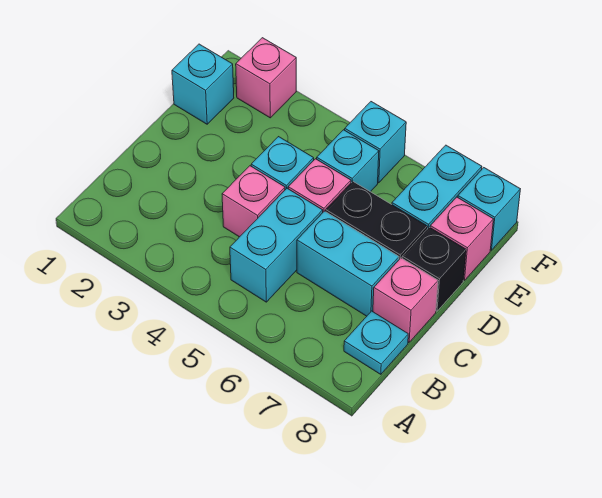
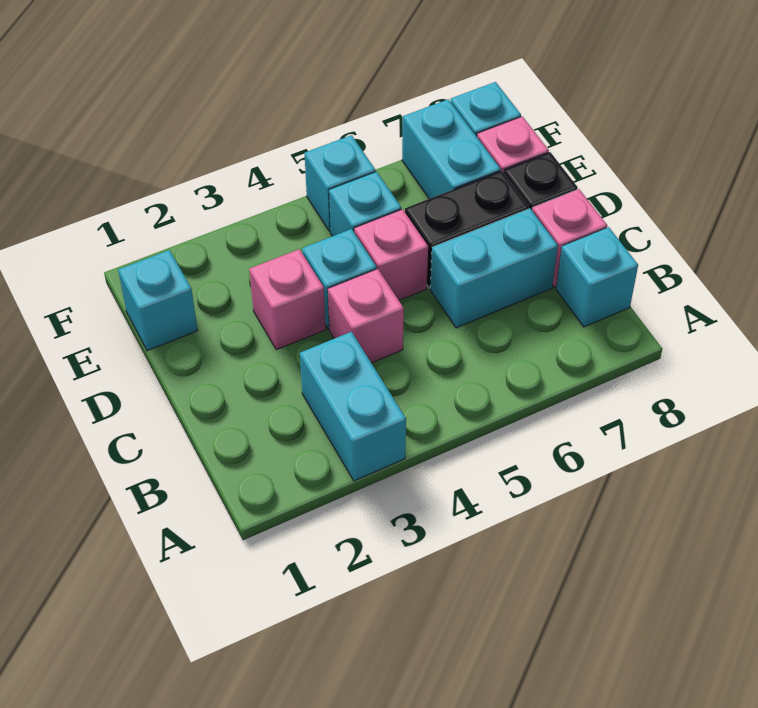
cyan 1x2 brick [230,188,323,302] -> cyan 1x2 brick moved to [300,332,406,481]
cyan 1x1 plate [344,311,408,374] -> cyan 1x1 brick [556,227,638,327]
pink 1x1 brick [236,38,296,118] -> pink 1x1 brick moved to [249,249,326,350]

